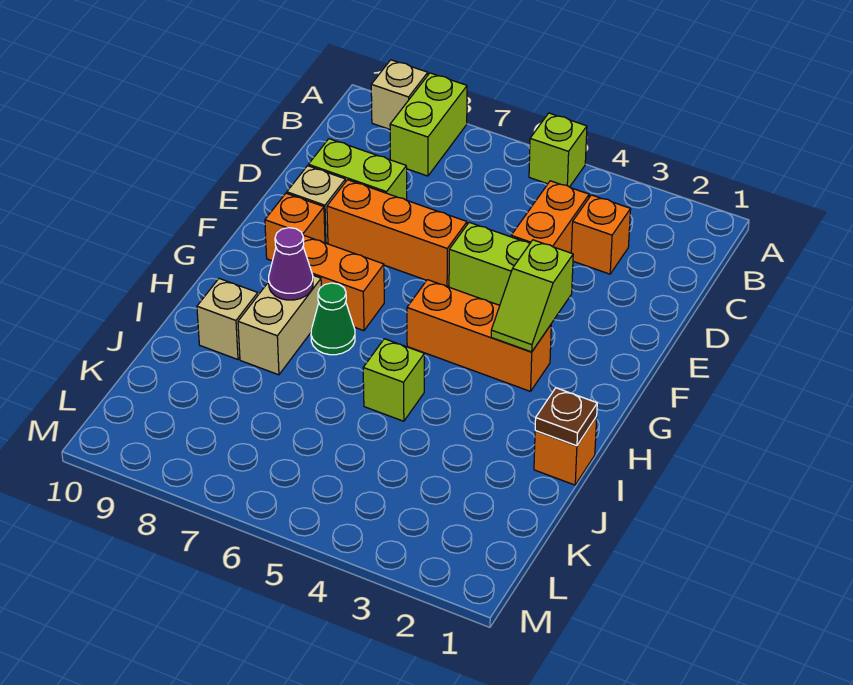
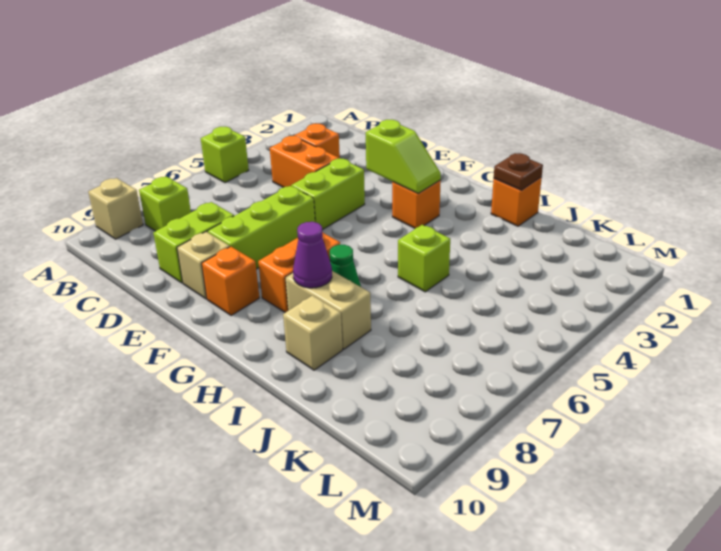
lime 1x2 brick [390,73,467,176] -> lime 1x1 brick [139,176,191,231]
orange 1x3 brick [327,180,467,287] -> lime 1x3 brick [207,186,315,269]
orange 1x3 brick [407,280,551,391] -> orange 1x1 brick [392,180,441,228]

